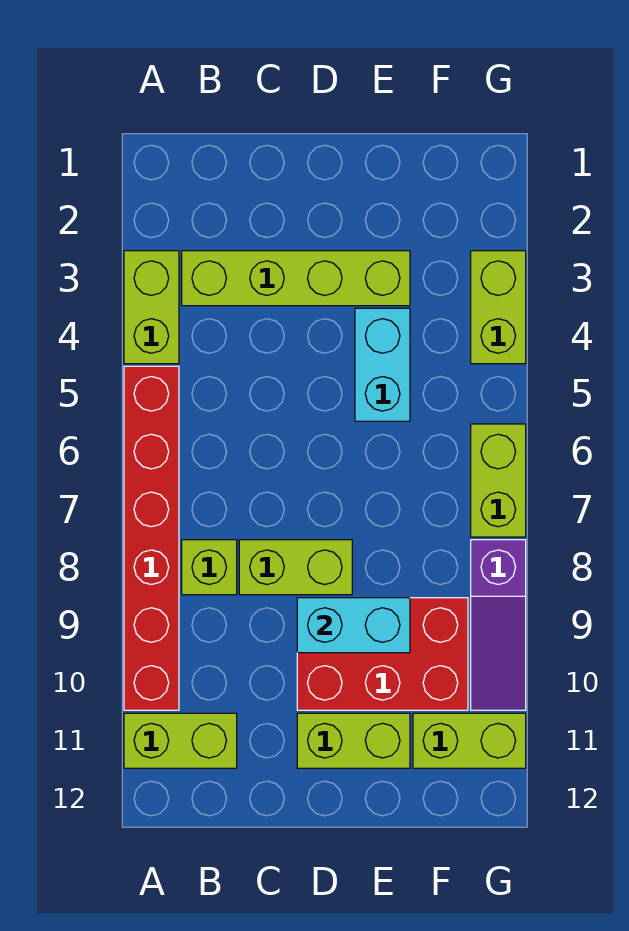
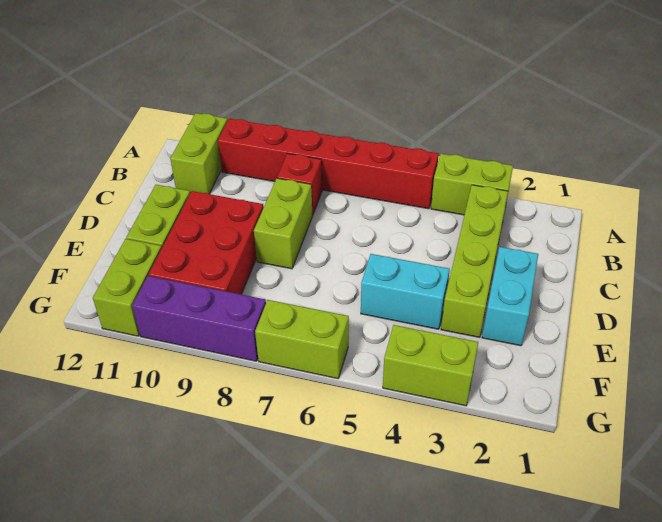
lime 1x1 brick [182,540,237,595] -> red 1x1 brick [277,154,322,215]
cyan 1x2 brick [297,598,410,653] -> cyan 1x2 brick moved to [482,247,538,346]
purple 1x3 slope [471,540,526,710] -> purple 1x3 brick [132,276,266,361]

